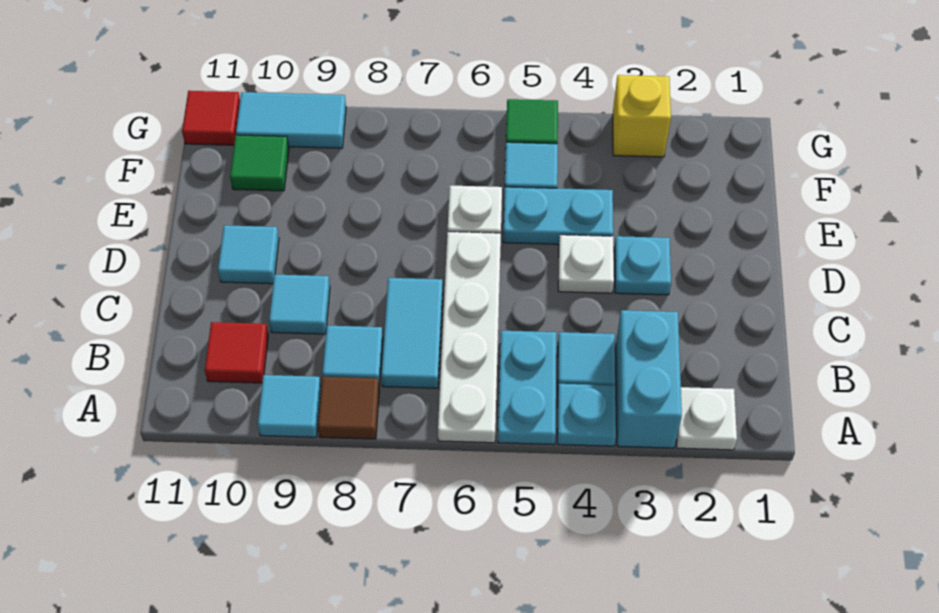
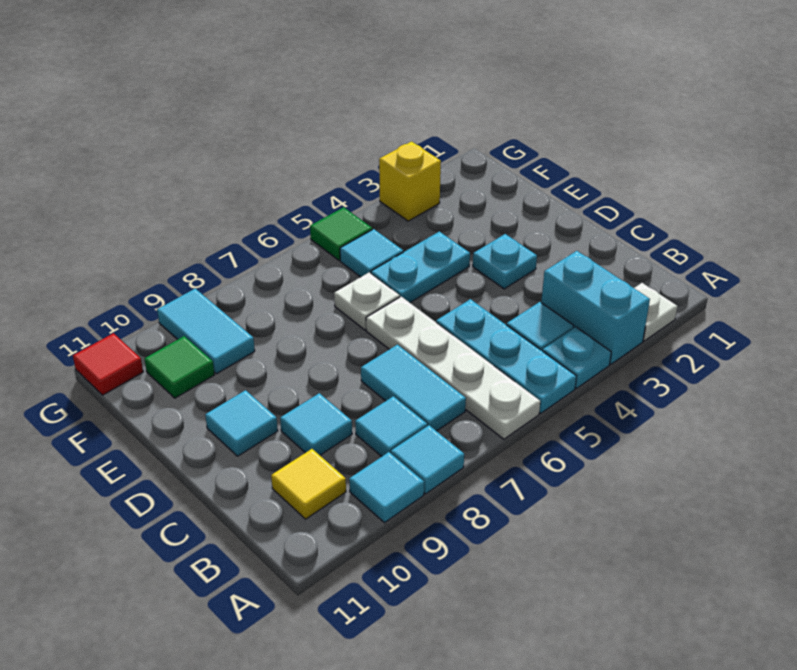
cyan 1x2 plate [498,331,556,445] -> cyan 1x3 plate [436,299,576,413]
brown 1x1 tile [318,377,379,439] -> cyan 1x1 tile [391,425,464,494]
red 1x1 tile [205,322,268,383] -> yellow 1x1 tile [271,449,346,519]
white 1x1 plate [558,235,614,293] -> none
cyan 1x2 tile [236,92,346,148] -> cyan 1x2 tile turned to [157,289,255,374]

